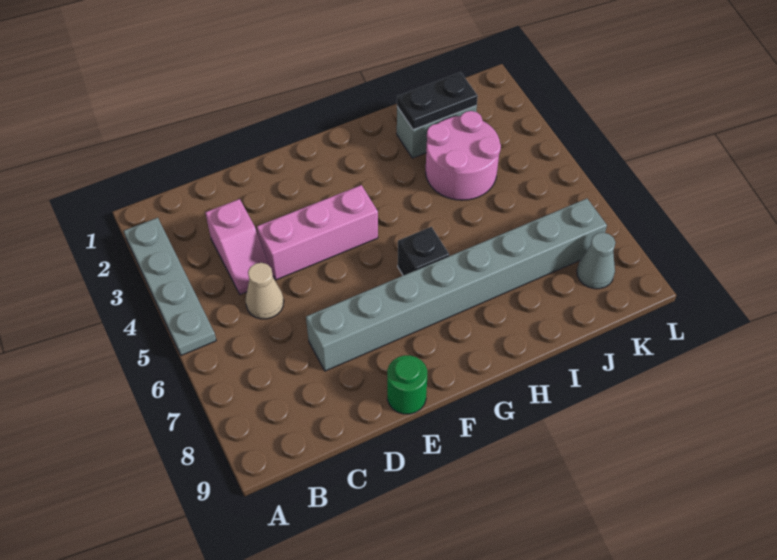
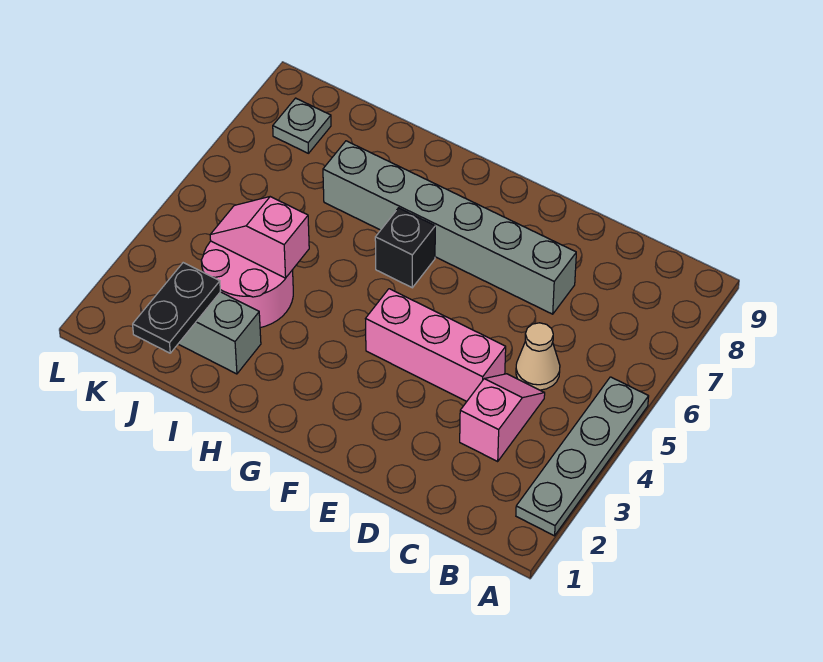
grey 1x8 brick [306,199,607,371] -> grey 1x6 brick [323,141,576,314]
green 1x1 round brick [387,355,427,414] -> none
black 1x2 plate [397,72,478,130] -> black 1x2 plate turned to [133,263,221,353]
none -> pink 1x2 slope [210,197,309,278]
grey 1x1 cone [577,233,615,289] -> grey 1x1 plate [273,98,331,153]

